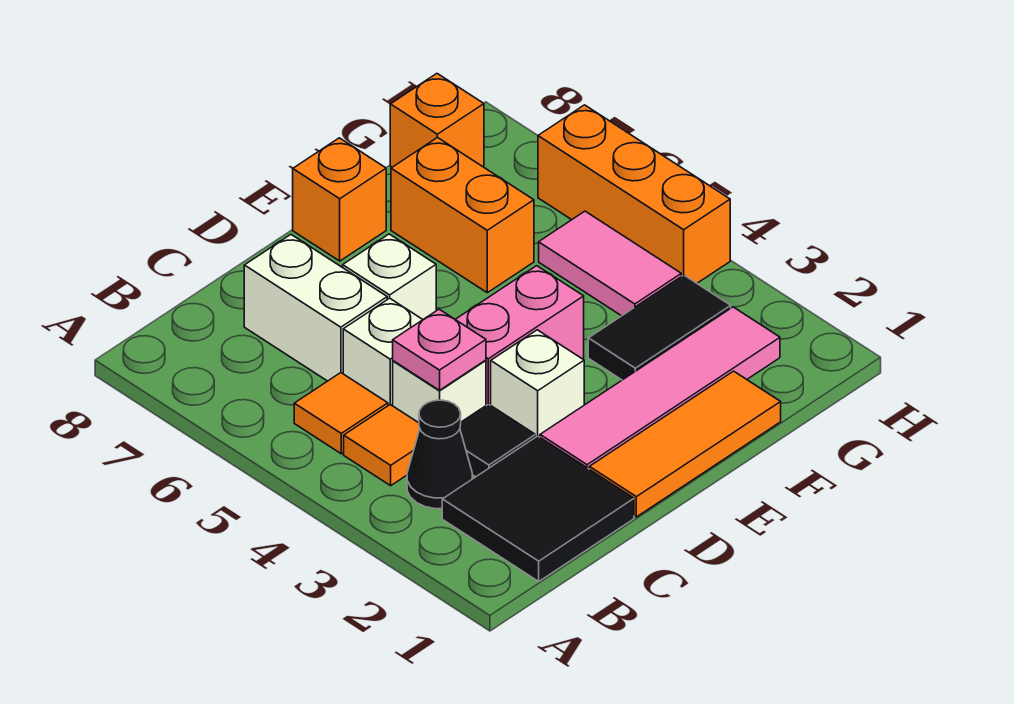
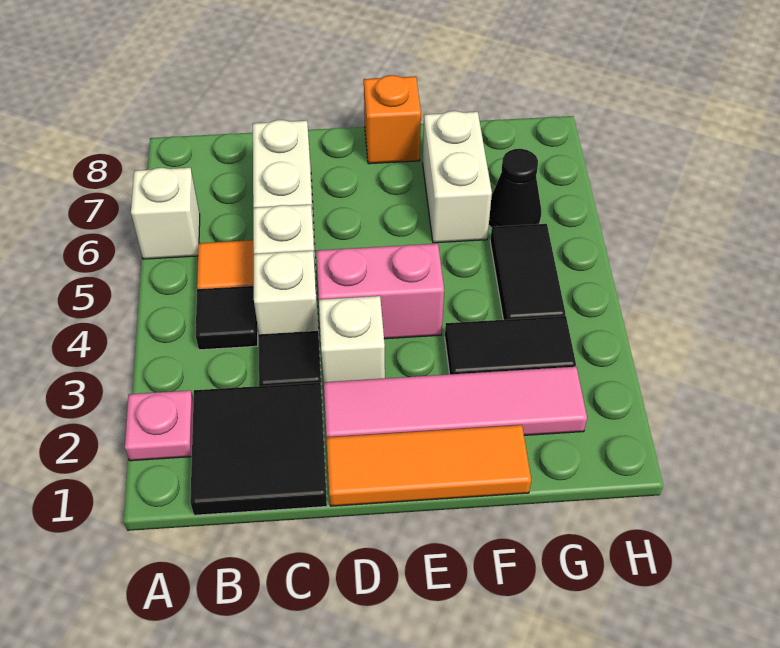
black 1x1 cone [407,400,472,509] -> black 1x1 cone moved to [489,149,541,228]
orange 1x1 tile [344,405,420,486] -> black 1x1 tile [196,286,258,350]
pink 1x1 plate [393,309,486,390] -> pink 1x1 plate moved to [125,390,193,461]
white 1x1 brick [343,234,436,319] -> white 1x1 brick moved to [131,168,200,259]
orange 1x2 brick [391,137,534,293] -> white 1x2 brick [423,111,492,243]
pink 1x2 tile [539,211,681,316] -> black 1x2 tile [490,224,566,320]
orange 1x1 brick [390,74,484,167] -> none
orange 1x3 brick [538,105,730,283] -> none

